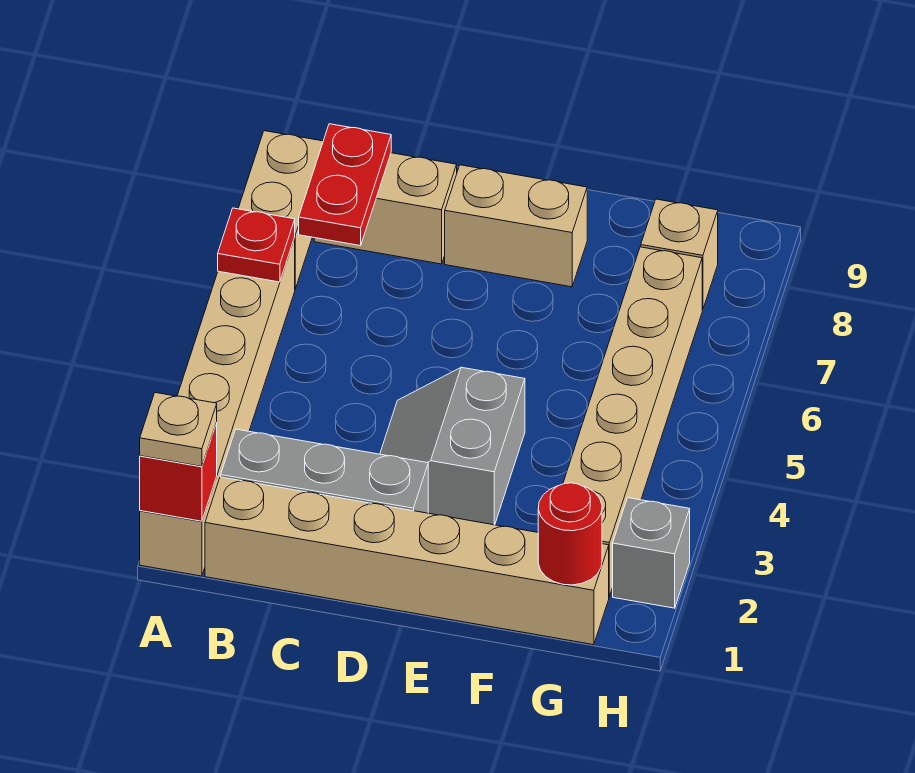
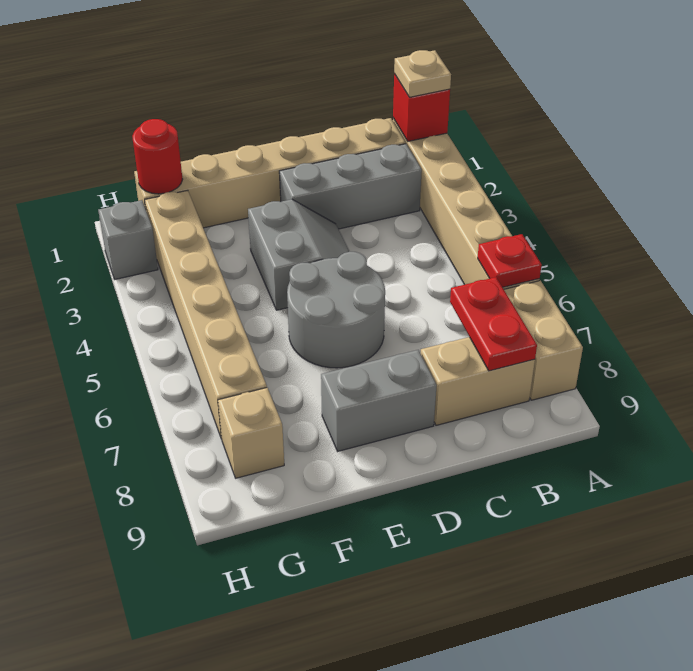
none -> grey 2x2 round brick [287,252,385,368]
tan 1x2 brick [445,165,587,287] -> grey 1x2 brick [321,350,437,451]

